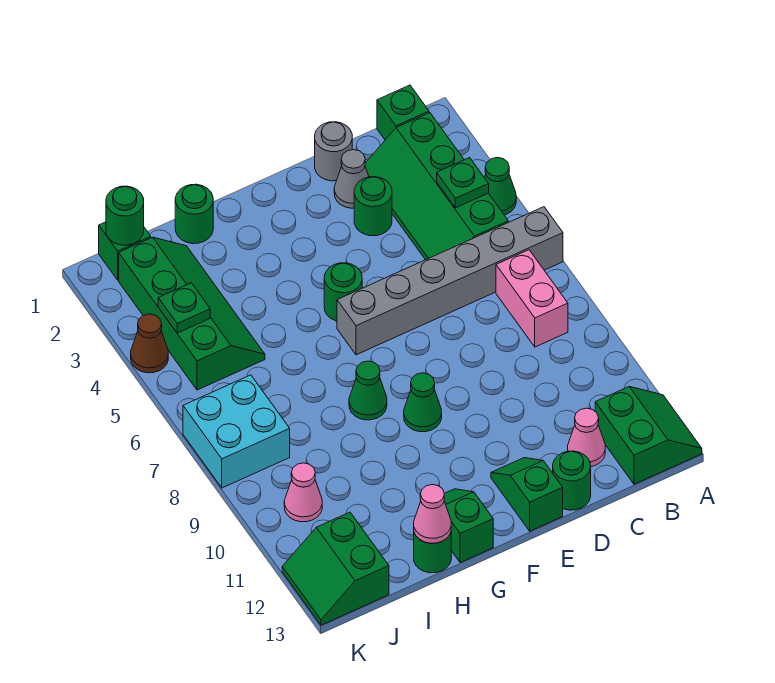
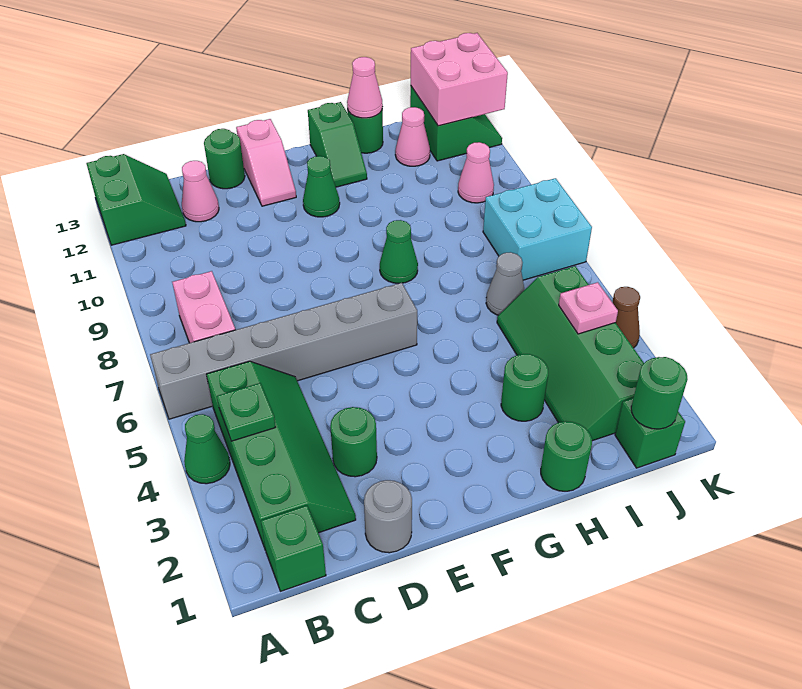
green 2x2 slope [595,387,702,484] -> green 2x2 slope turned to [86,154,186,245]
grey 1x1 cone [334,150,369,208] -> grey 1x1 cone moved to [486,252,525,315]
green 1x2 slope [491,458,563,531] -> pink 1x2 slope [236,119,296,206]
green 1x1 round brick [324,263,362,321] -> green 1x1 round brick moved to [501,354,548,421]
green 1x1 cone [404,373,442,432] -> green 1x1 cone moved to [303,156,340,217]
none -> pink 1x1 cone [395,107,430,166]
green 1x1 plate [158,283,210,333] -> pink 1x1 plate [559,282,618,334]
none -> pink 2x2 brick [411,33,508,126]

